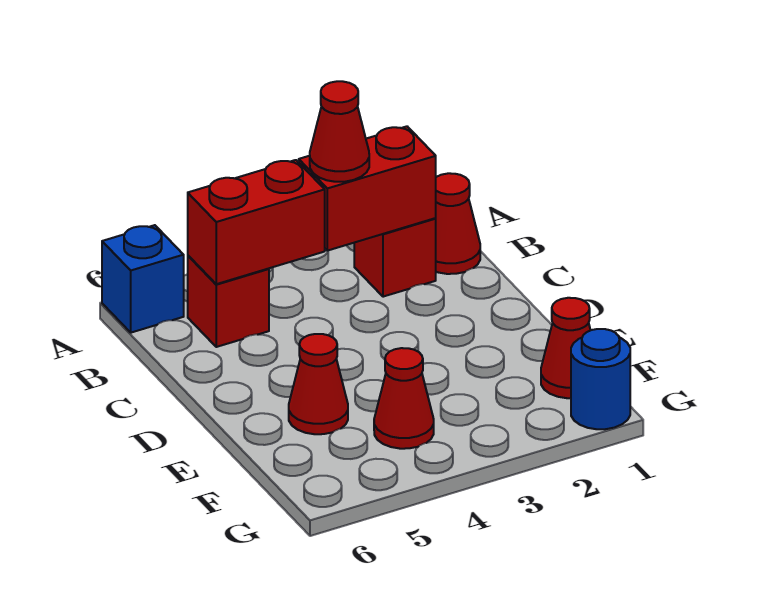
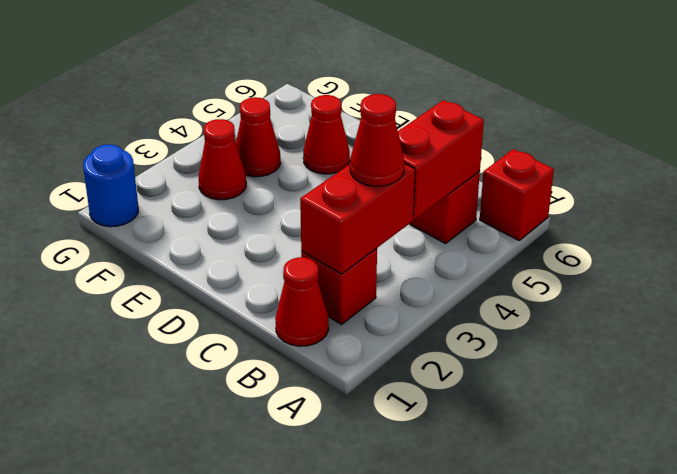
blue 1x1 brick [102,225,184,333] -> red 1x1 brick [480,149,554,240]
red 1x1 cone [541,298,591,398] -> red 1x1 cone moved to [199,119,246,200]

